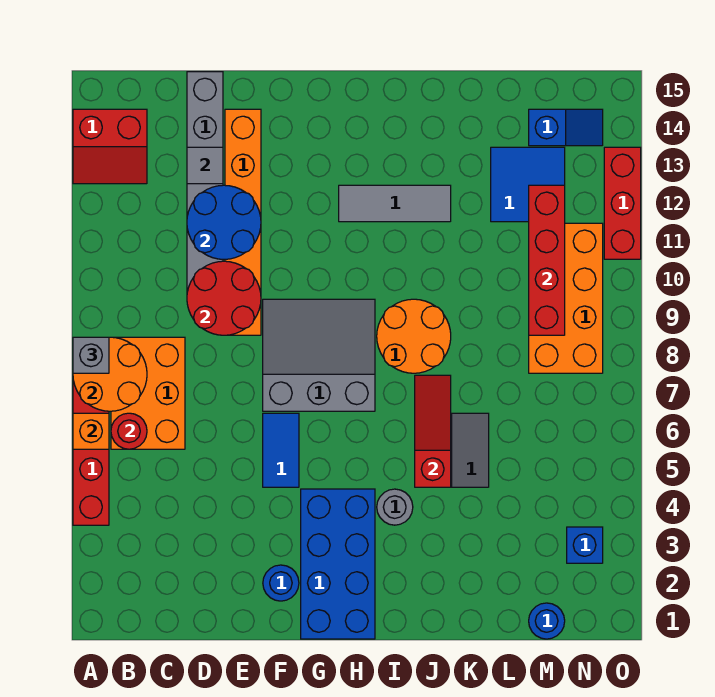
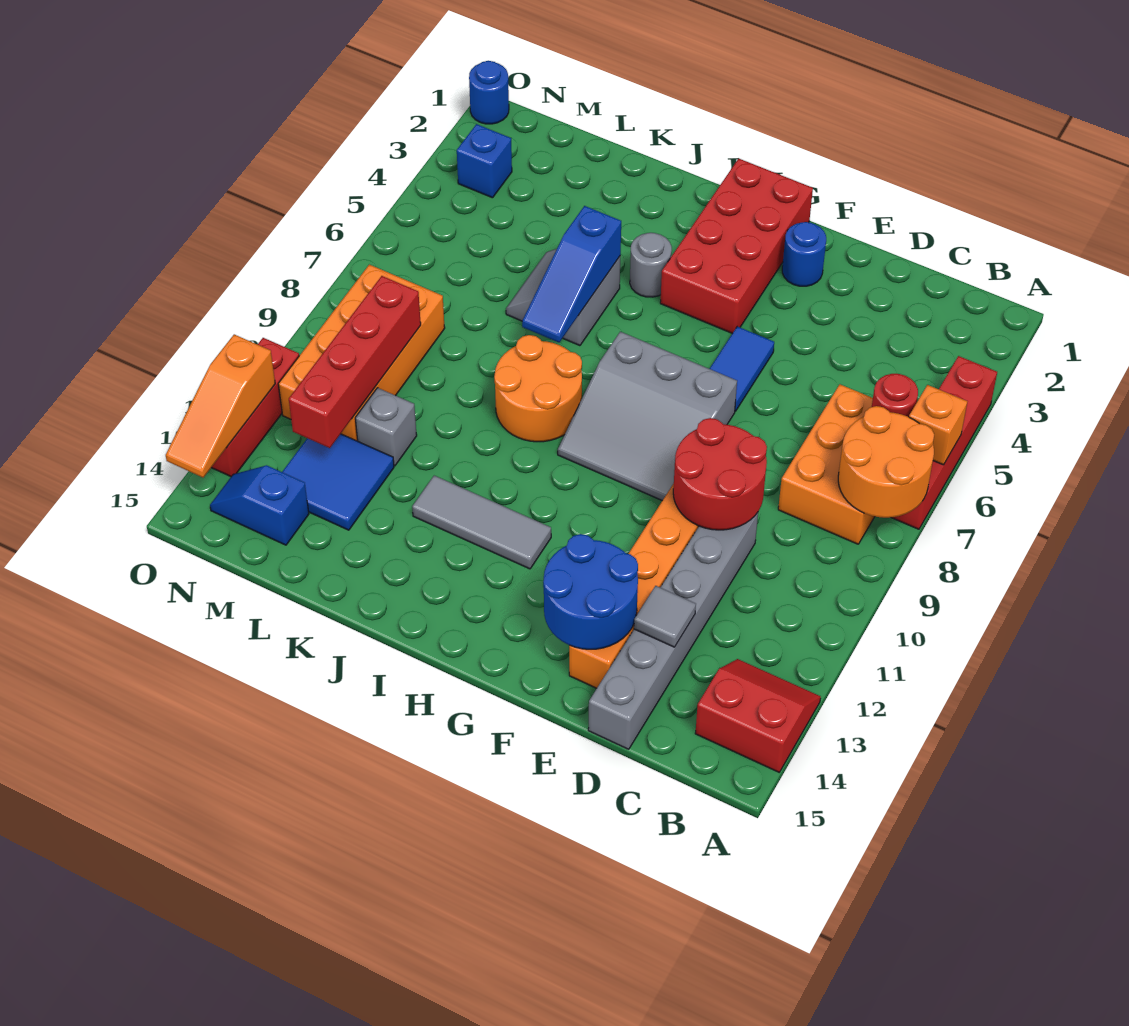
grey 1x1 brick [73,337,109,373] -> grey 1x1 brick moved to [355,388,417,466]
blue 2x2 round brick [187,185,261,259] -> blue 2x2 round brick moved to [543,534,638,649]
blue 2x4 brick [301,489,375,639] -> red 2x4 brick [660,159,813,333]
red 1x3 slope [415,375,451,487] -> blue 1x3 slope [522,206,621,342]
blue 1x1 round brick [529,603,565,639] -> blue 1x1 round brick moved to [469,61,509,124]
none -> orange 1x3 slope [166,334,275,477]

